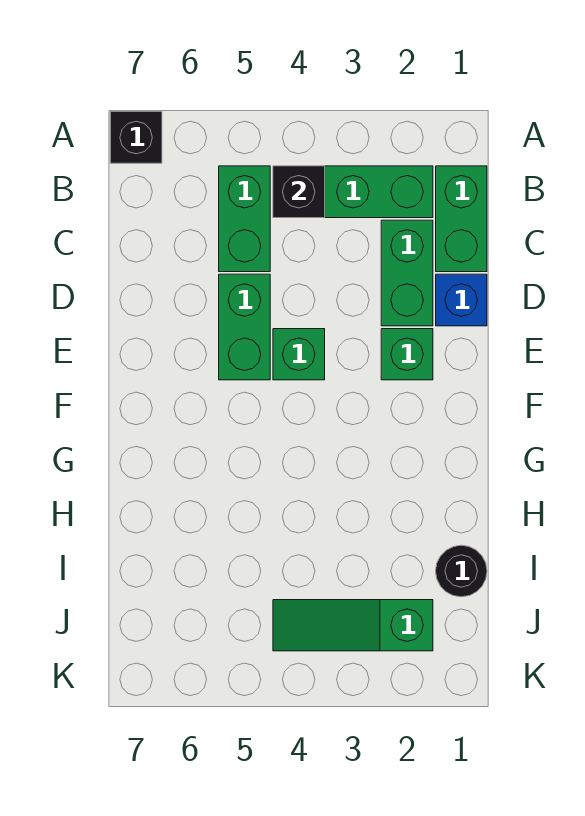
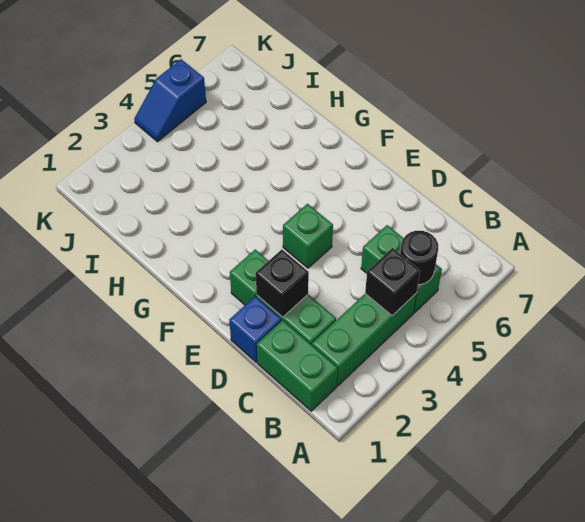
black 1x1 brick [110,112,162,163] -> black 1x1 brick moved to [256,250,309,317]
green 1x2 brick [219,274,270,380] -> none
black 1x1 round brick [436,545,487,597] -> black 1x1 round brick moved to [400,231,438,285]
green 1x3 slope [273,600,433,651] -> none
none -> blue 1x2 slope [134,59,206,142]

